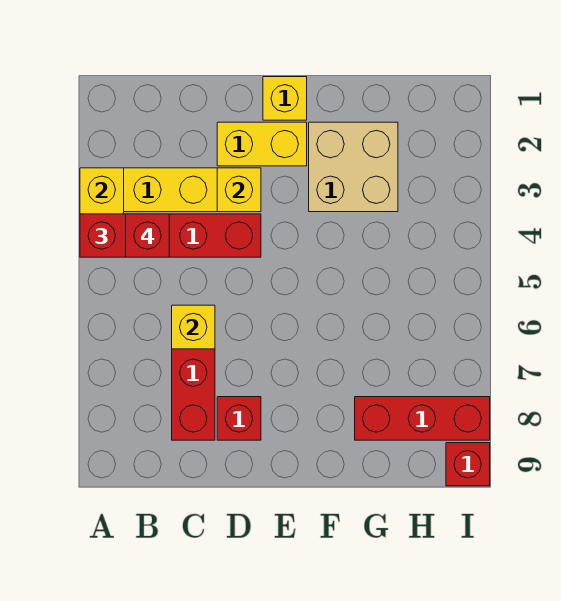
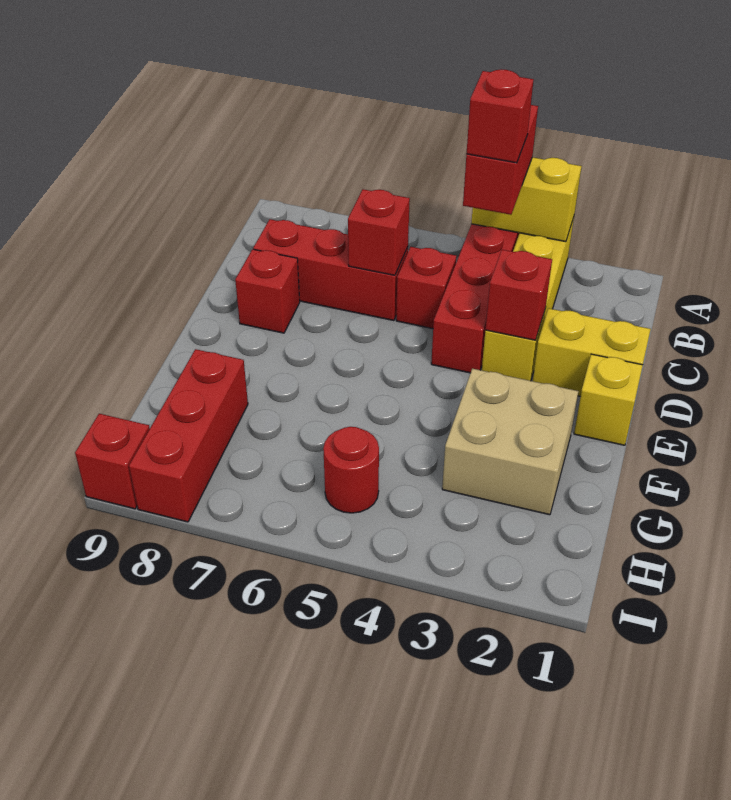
none -> red 1x1 brick [396,247,456,329]
yellow 1x1 brick [172,305,215,349] -> red 1x1 brick [348,189,410,275]
yellow 1x2 brick [217,122,307,166] -> yellow 1x2 brick turned to [533,308,651,396]
yellow 1x1 brick [217,168,261,212] -> red 1x1 brick [486,250,552,340]
none -> red 1x1 round brick [323,427,379,513]

